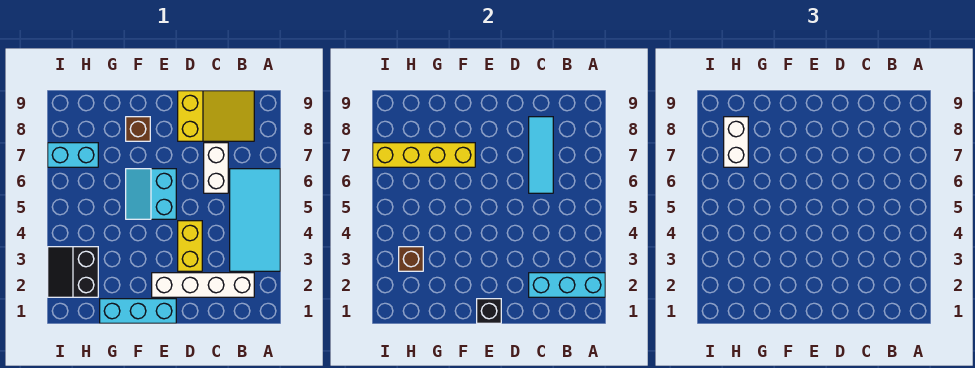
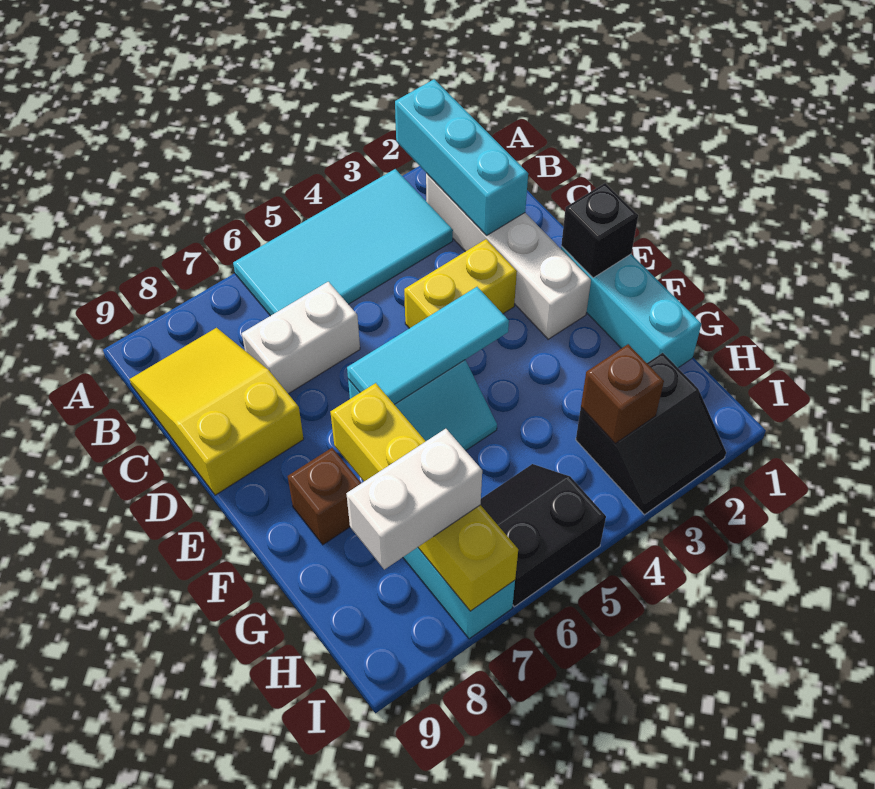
cyan 1x3 tile [529,117,553,193] -> cyan 1x3 tile moved to [347,287,509,405]
none -> black 2x2 slope [481,464,606,607]

